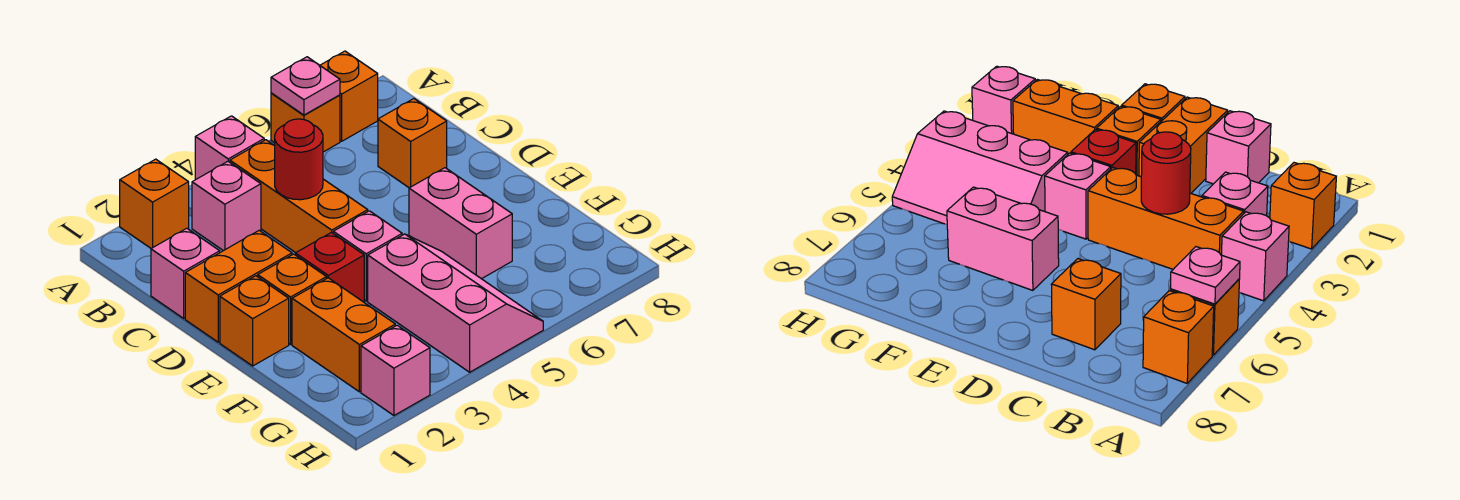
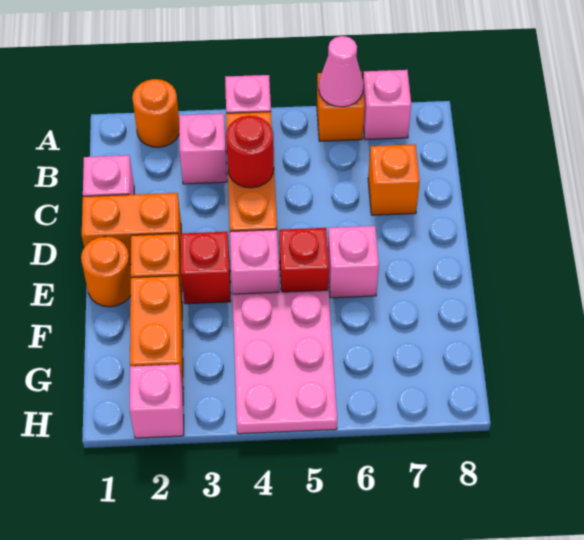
orange 1x1 brick [120,159,189,248] -> orange 1x1 round brick [132,79,179,147]
pink 1x1 plate [271,57,340,115] -> pink 1x1 cone [319,36,363,107]
orange 1x1 brick [320,51,378,141] -> pink 1x1 brick [363,70,411,140]
orange 1x1 brick [220,276,289,366] -> orange 1x1 round brick [81,237,131,307]
none -> red 1x1 brick [279,228,329,292]
pink 1x2 brick [409,168,512,279] -> pink 1x1 brick [328,226,379,298]
pink 2x3 slope [368,234,543,372] -> pink 2x3 plate [233,290,337,434]

